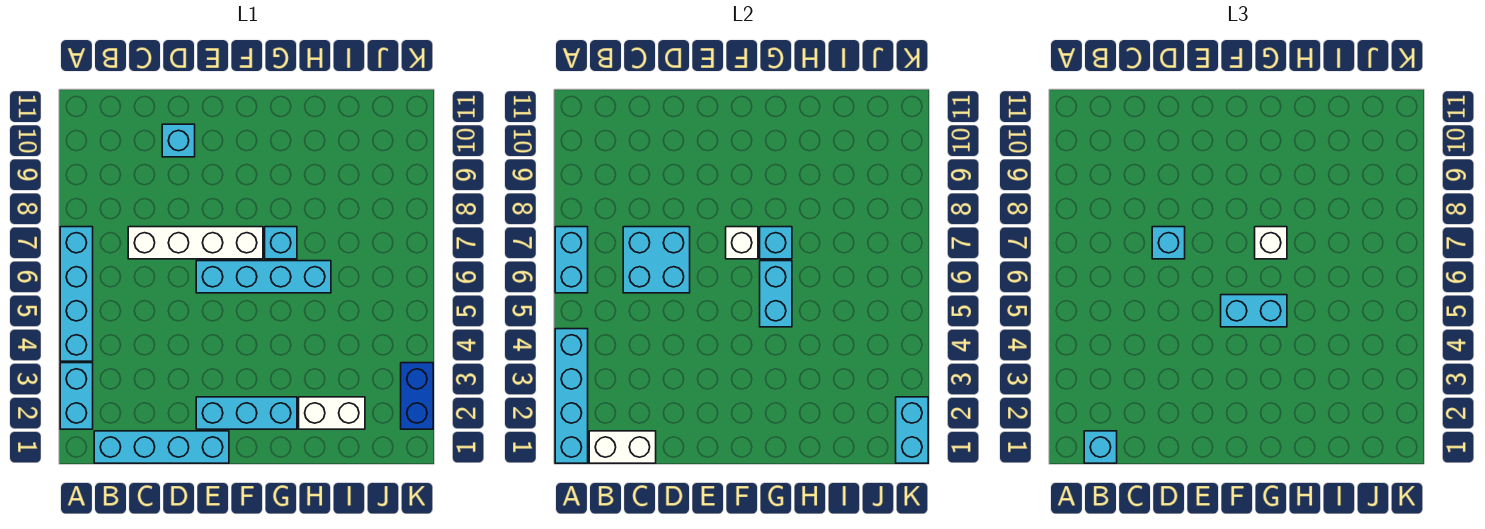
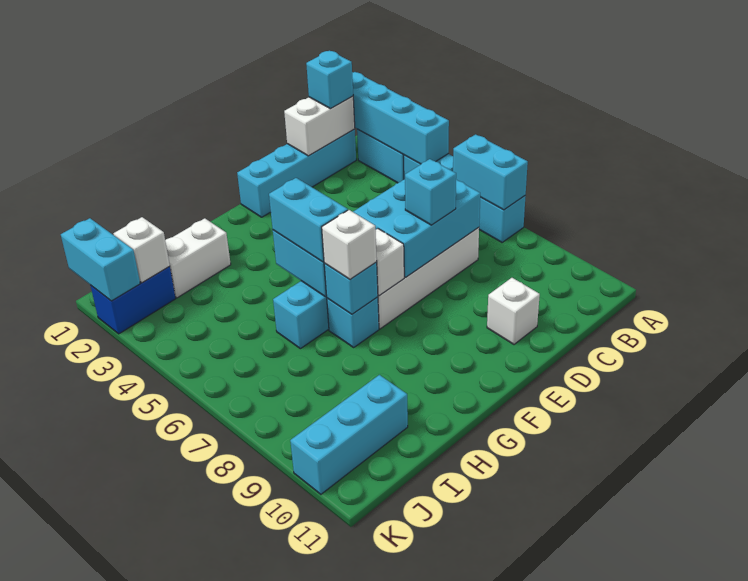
cyan 2x2 brick [623,227,690,293] -> cyan 2x3 brick [353,179,480,277]
cyan 1x1 brick [162,124,195,157] -> white 1x1 brick [487,278,540,344]
cyan 1x3 brick [196,397,297,429] -> cyan 1x3 brick moved to [290,375,408,494]
cyan 1x2 brick [1221,295,1287,327] -> cyan 1x2 brick turned to [269,178,348,262]
none -> white 1x1 brick [114,217,170,283]
blue 1x2 brick [401,363,433,429] -> blue 1x2 brick turned to [91,266,176,334]

